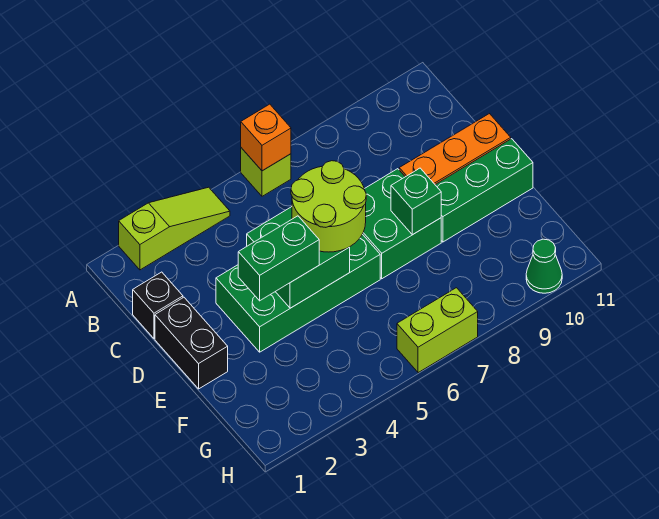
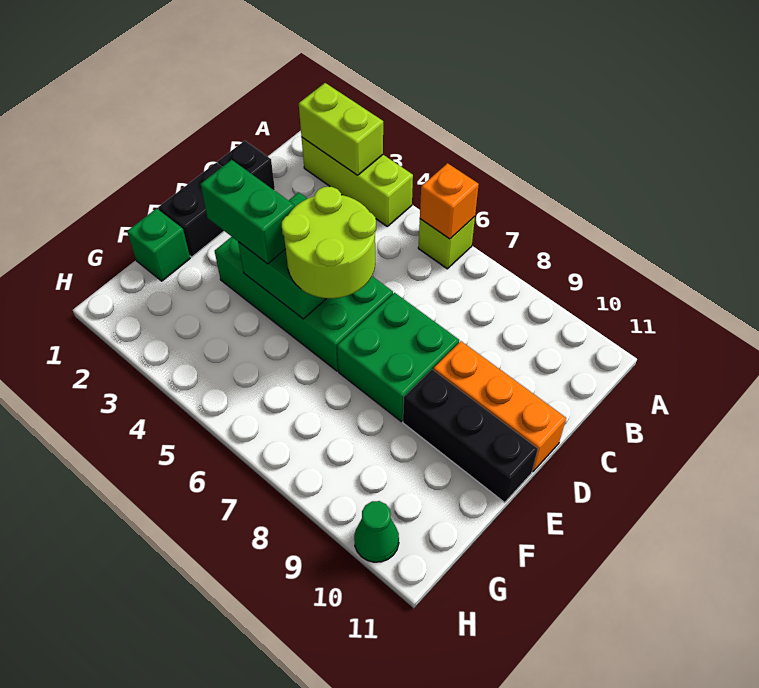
lime 1x3 slope [119,187,230,270] -> lime 1x3 brick [302,138,413,226]
green 1x1 brick [391,168,441,235] -> green 1x1 brick moved to [127,208,190,281]
green 1x3 brick [435,139,533,242] -> black 1x3 brick [403,369,538,503]
lime 1x2 brick [397,288,478,373] -> lime 1x2 brick moved to [299,83,383,175]

